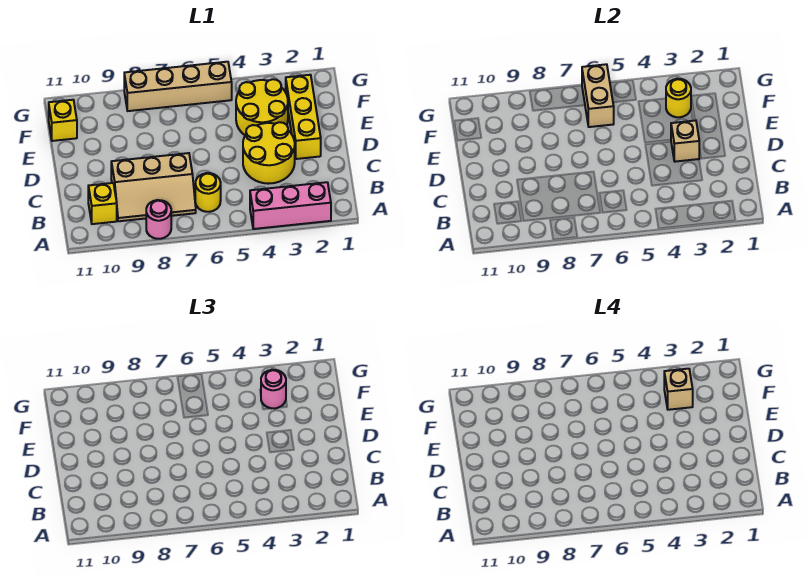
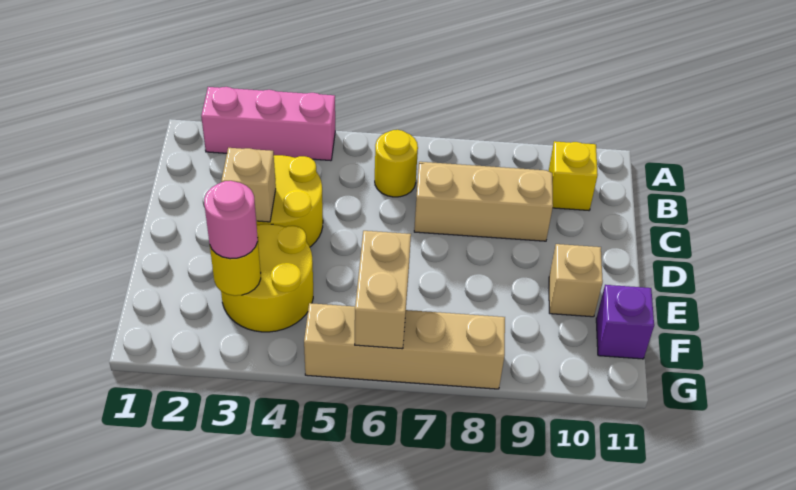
pink 1x1 round brick [146,200,171,239] -> none
yellow 1x3 brick [286,75,321,159] -> none
tan 1x1 brick [664,369,693,410] -> tan 1x1 brick moved to [549,244,603,317]
yellow 1x1 brick [49,100,77,141] -> purple 1x1 brick [596,285,654,359]

